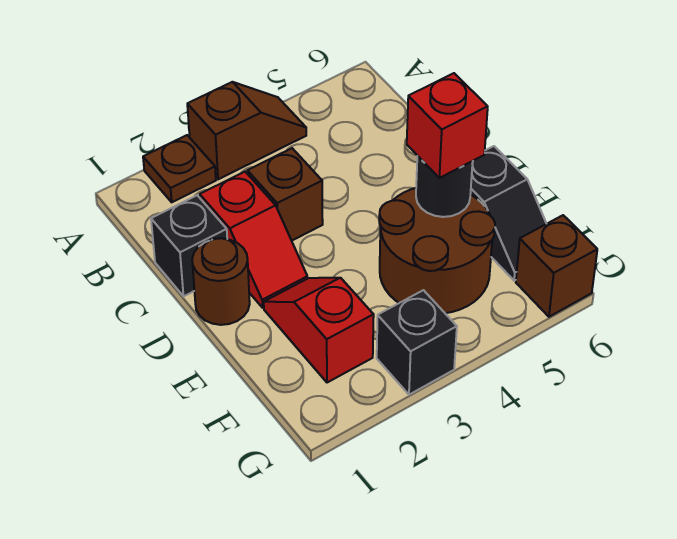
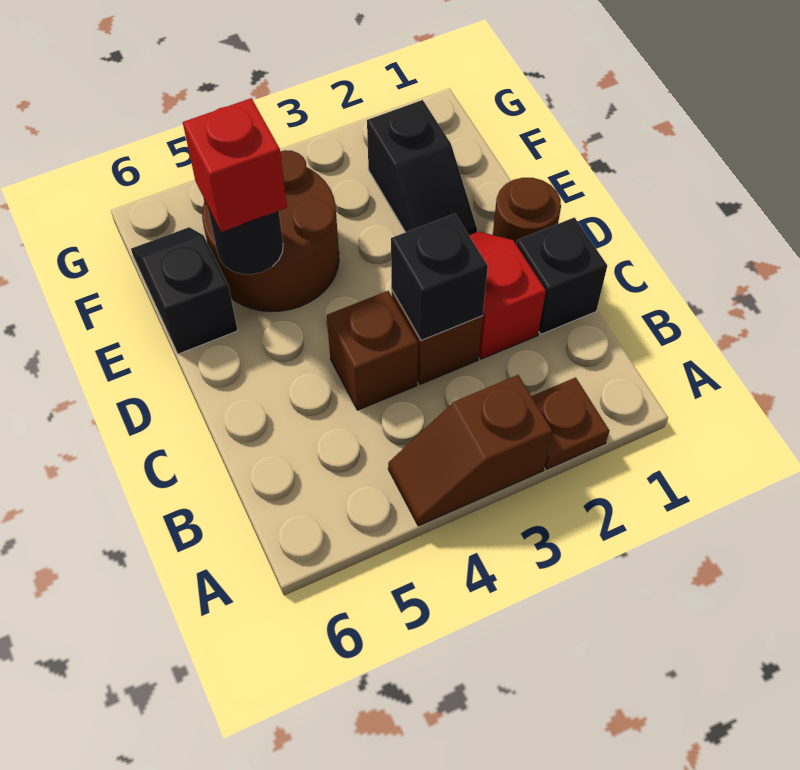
red 1x2 slope [264,278,374,383] -> black 1x2 slope [367,100,477,235]
black 1x1 brick [377,290,457,395] -> black 1x1 brick moved to [391,214,488,340]
brown 1x1 brick [516,215,597,317] -> brown 1x1 brick moved to [327,291,418,410]

